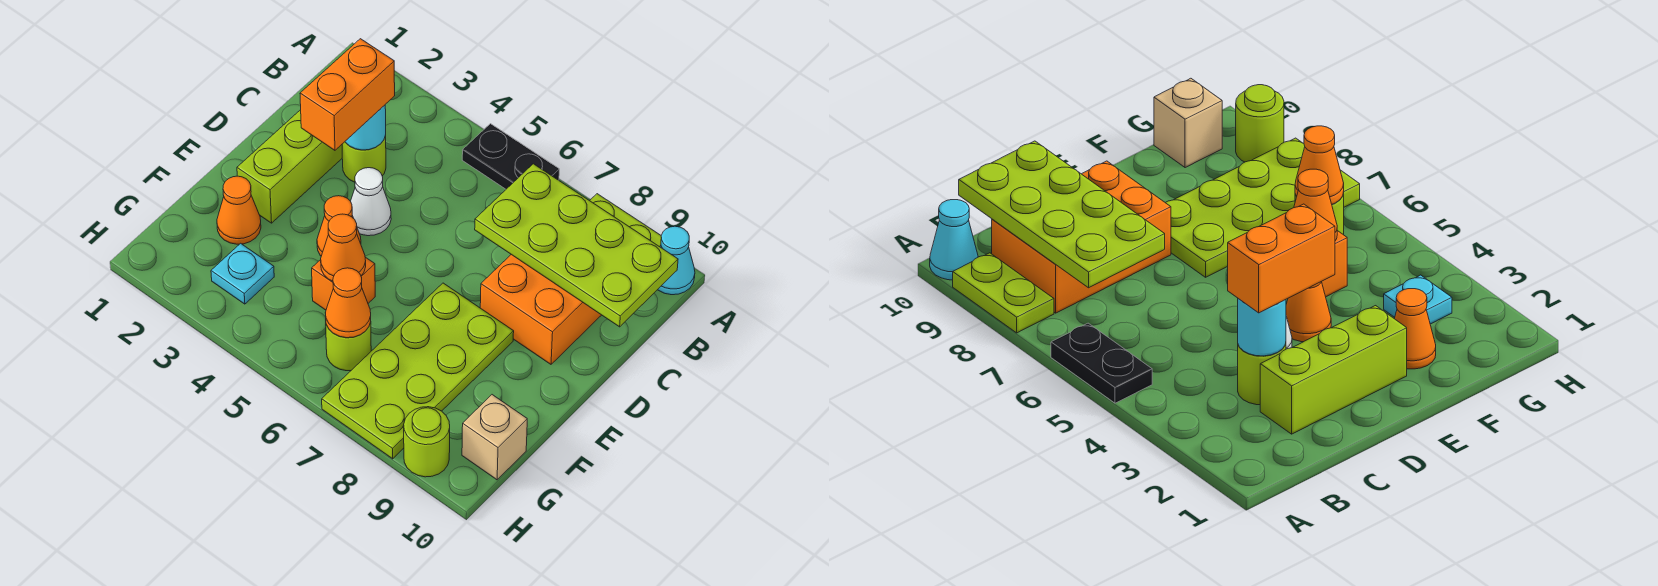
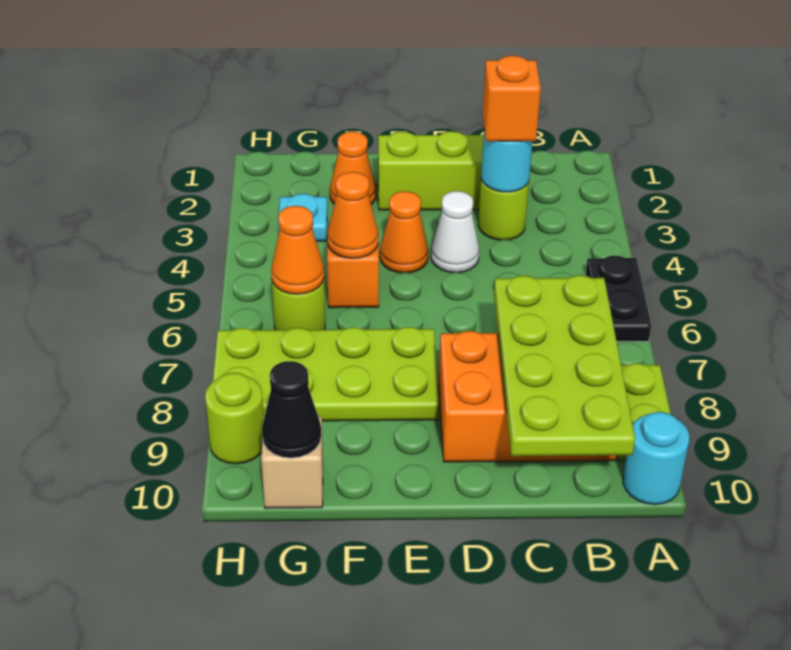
cyan 1x1 cone [658,226,695,295] -> cyan 1x1 round brick [623,412,689,504]
orange 1x2 brick [300,39,395,150] -> orange 1x1 brick [483,56,541,141]
none -> black 1x1 cone [262,361,321,458]

